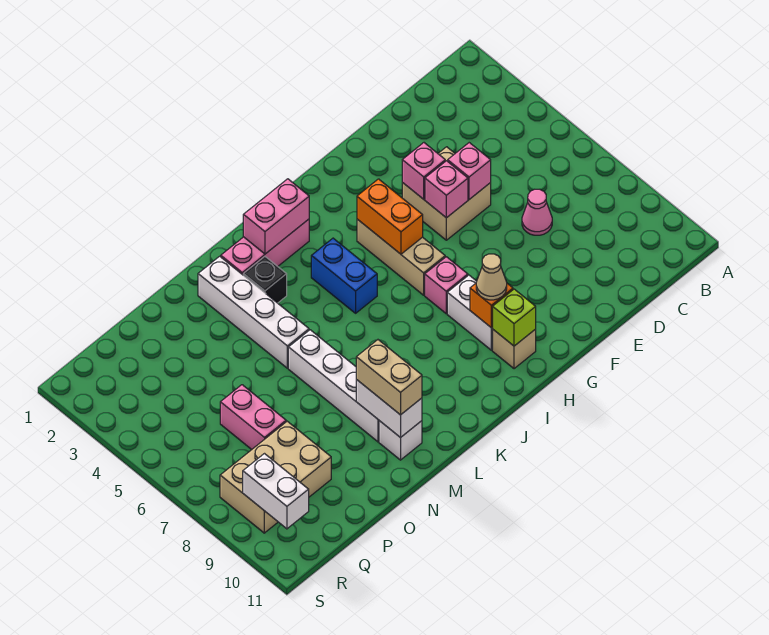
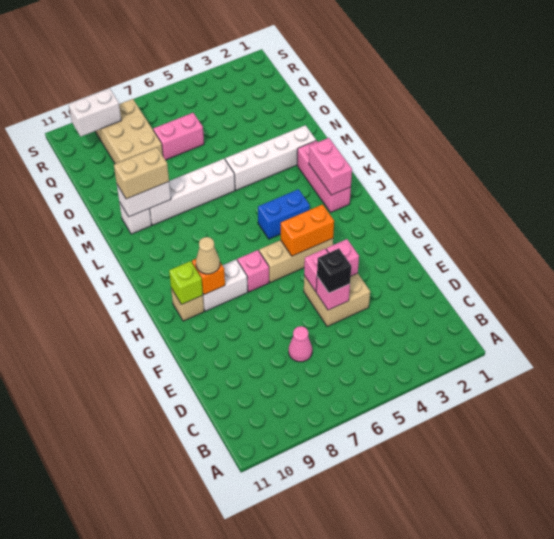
black 1x1 brick [243,257,287,303] -> black 1x1 brick moved to [317,249,351,293]

